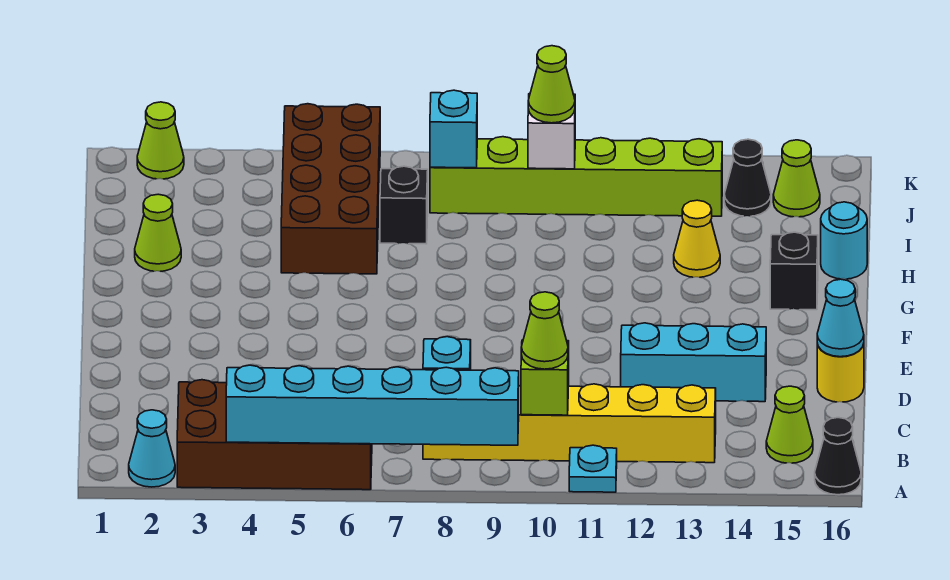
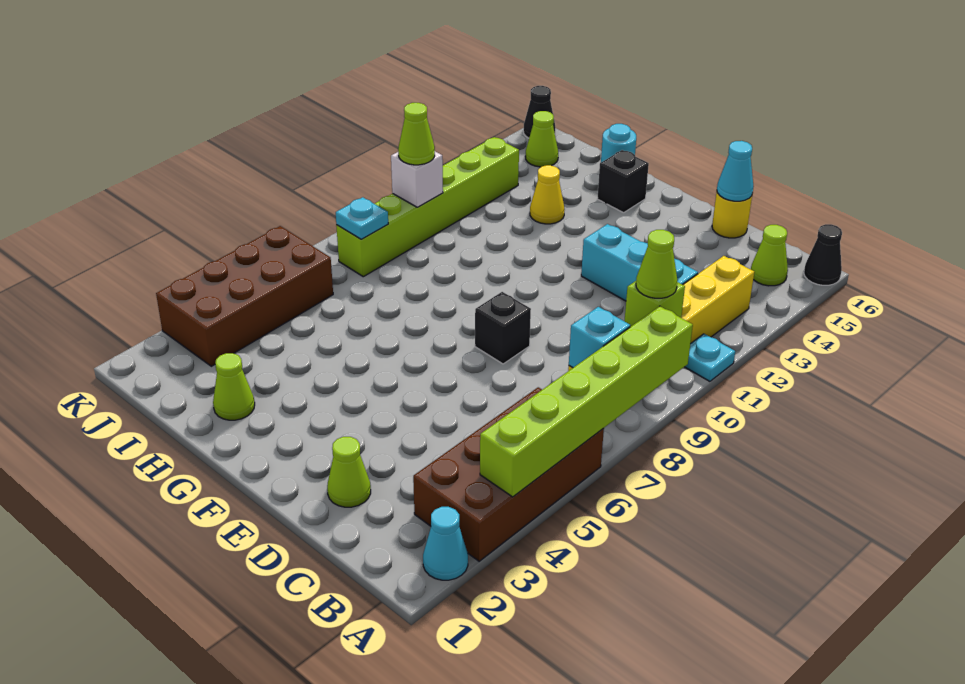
cyan 1x6 brick [226,365,519,445] -> lime 1x6 brick [480,306,693,497]
cyan 1x3 brick [621,323,766,402] -> cyan 1x3 brick turned to [581,224,698,301]
brown 2x4 brick [281,104,380,274] -> brown 2x4 brick turned to [156,226,333,366]
black 1x1 brick [380,166,428,244] -> black 1x1 brick moved to [475,292,531,364]
cyan 1x1 brick [430,90,477,168] -> cyan 1x1 plate [336,197,388,239]
black 1x1 cone [724,139,771,216] -> black 1x1 cone moved to [523,86,555,138]
lime 1x1 cone [137,102,184,179] -> lime 1x1 cone moved to [327,437,371,507]

